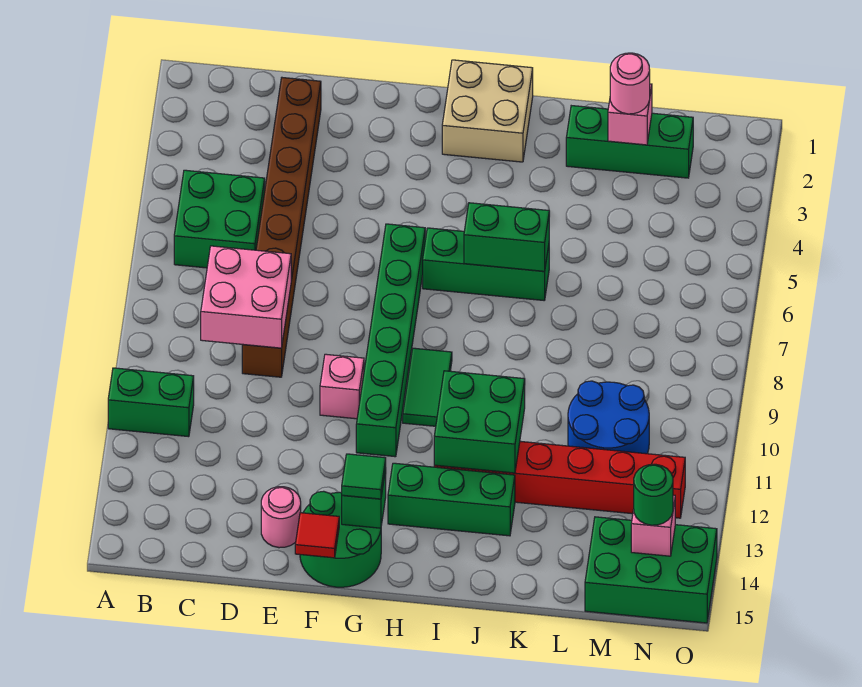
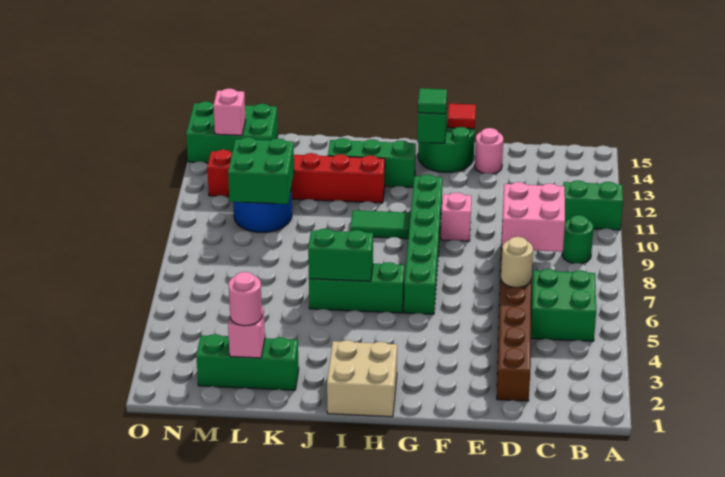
none -> tan 1x1 round brick [501,237,533,287]
green 1x2 tile [403,348,452,426] -> green 1x2 tile turned to [350,210,411,239]
green 2x2 brick [434,371,525,473] -> green 2x2 brick moved to [228,137,294,204]
green 1x1 round brick [634,464,673,525] -> green 1x1 round brick moved to [562,215,594,264]

